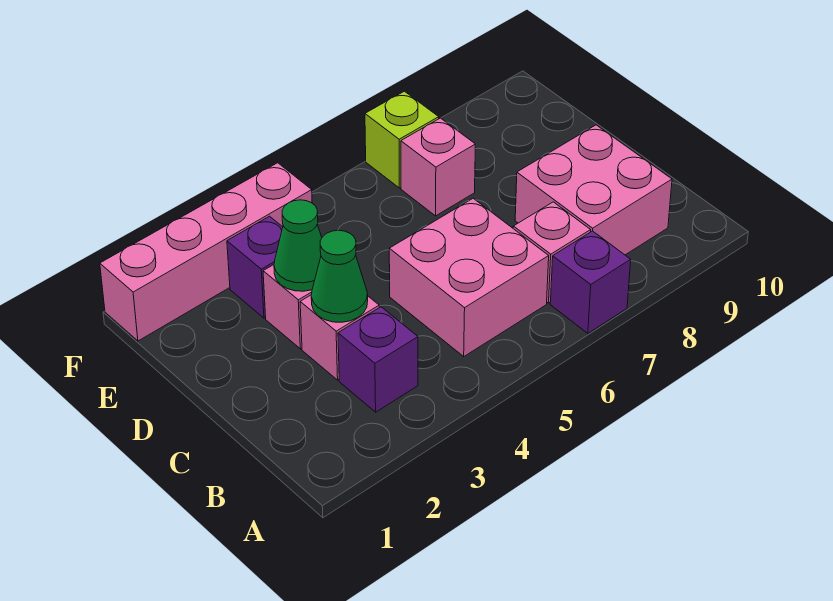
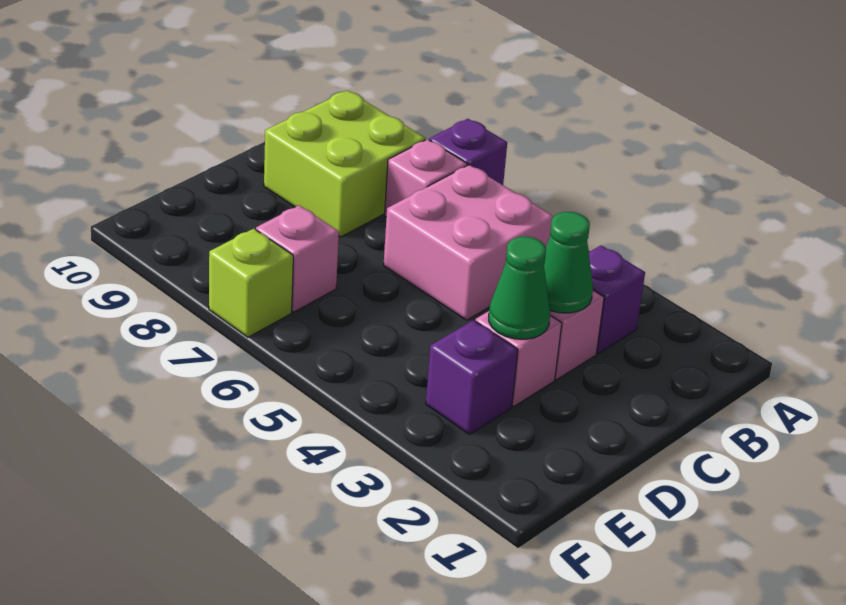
pink 2x2 brick [515,125,672,255] -> lime 2x2 brick [264,90,426,237]
pink 1x4 brick [100,163,312,341] -> none

